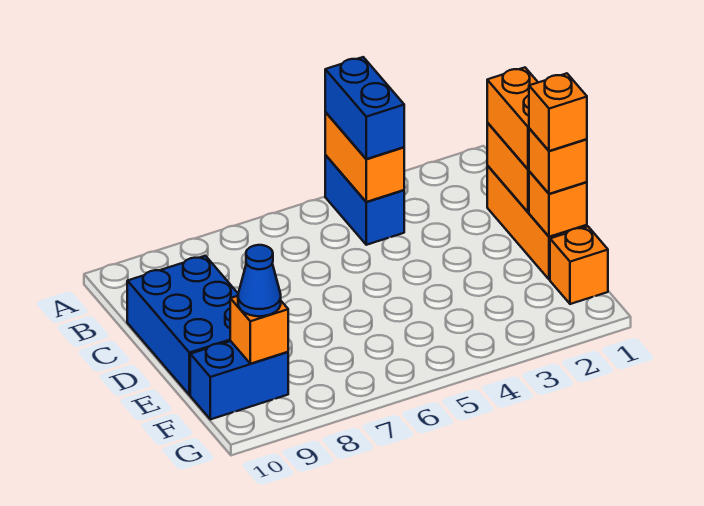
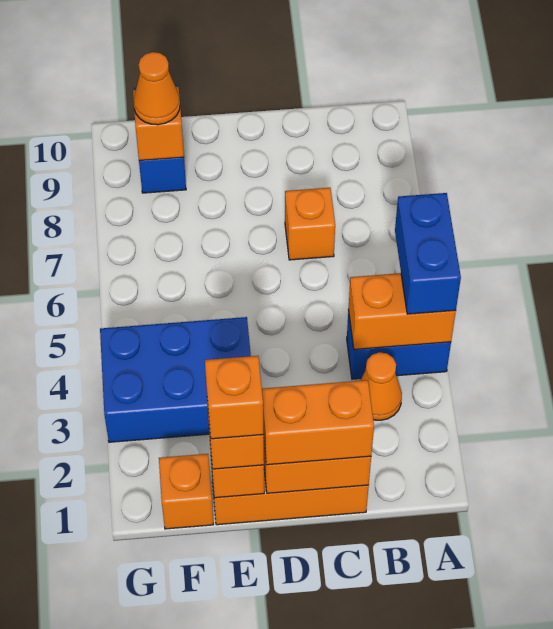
blue 1x2 brick [325,57,404,159] -> blue 1x2 brick turned to [395,193,461,314]
none -> orange 1x1 cone [360,352,402,420]
none -> orange 1x1 brick [285,188,335,260]
blue 2x3 brick [127,256,238,395] -> blue 2x3 brick moved to [100,317,251,442]
blue 1x1 cone [238,245,281,316] -> orange 1x1 cone [134,52,180,125]

